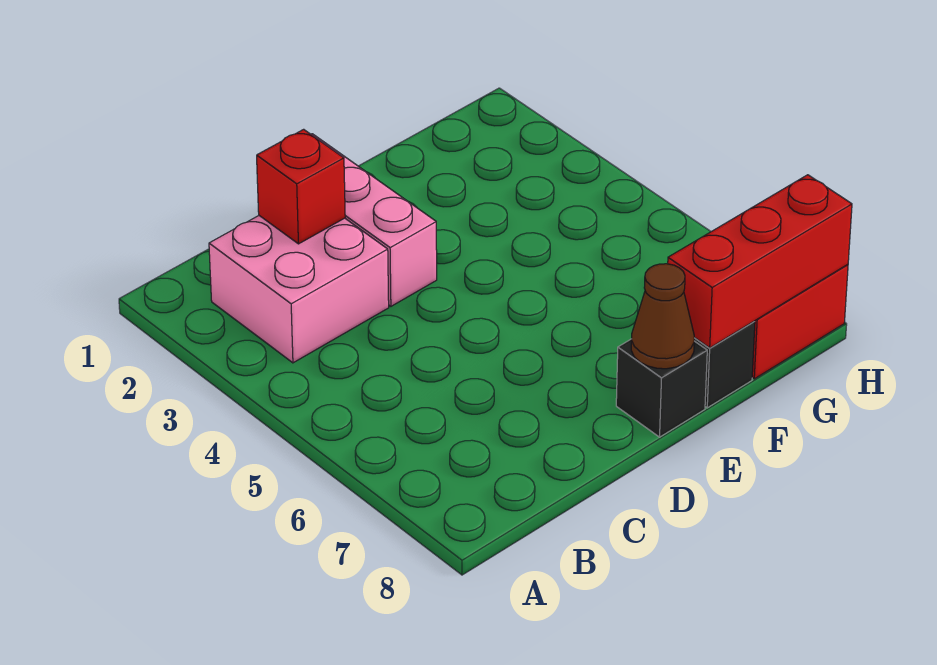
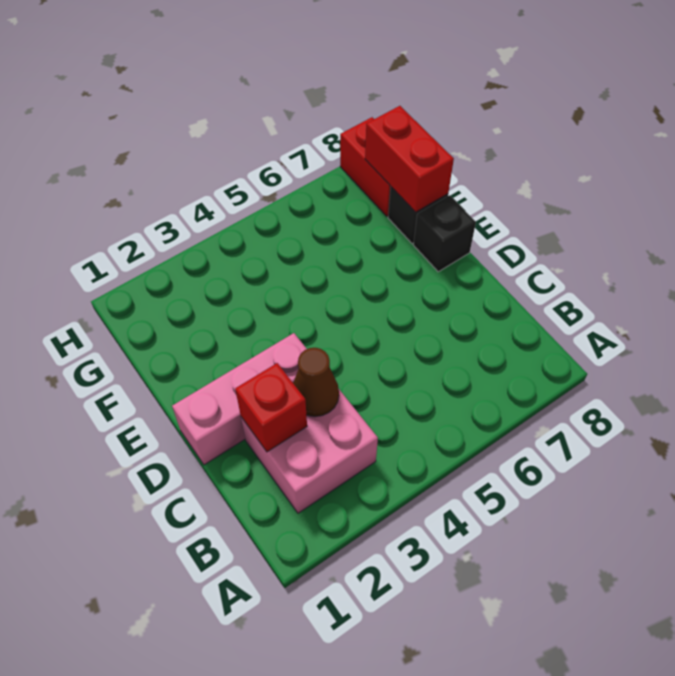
brown 1x1 cone [631,264,694,369] -> brown 1x1 cone moved to [293,348,339,417]
red 1x3 brick [668,175,852,348] -> red 1x2 brick [365,106,454,212]

